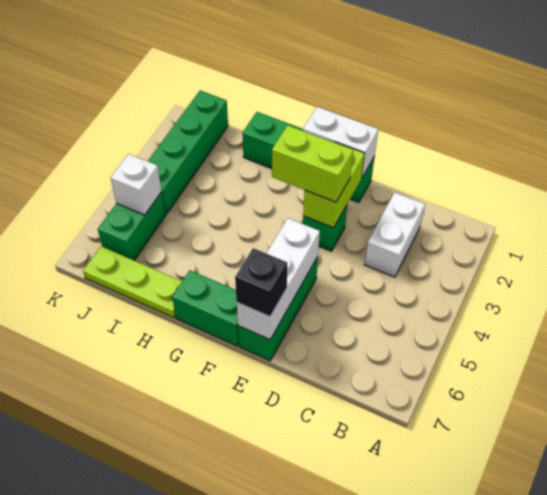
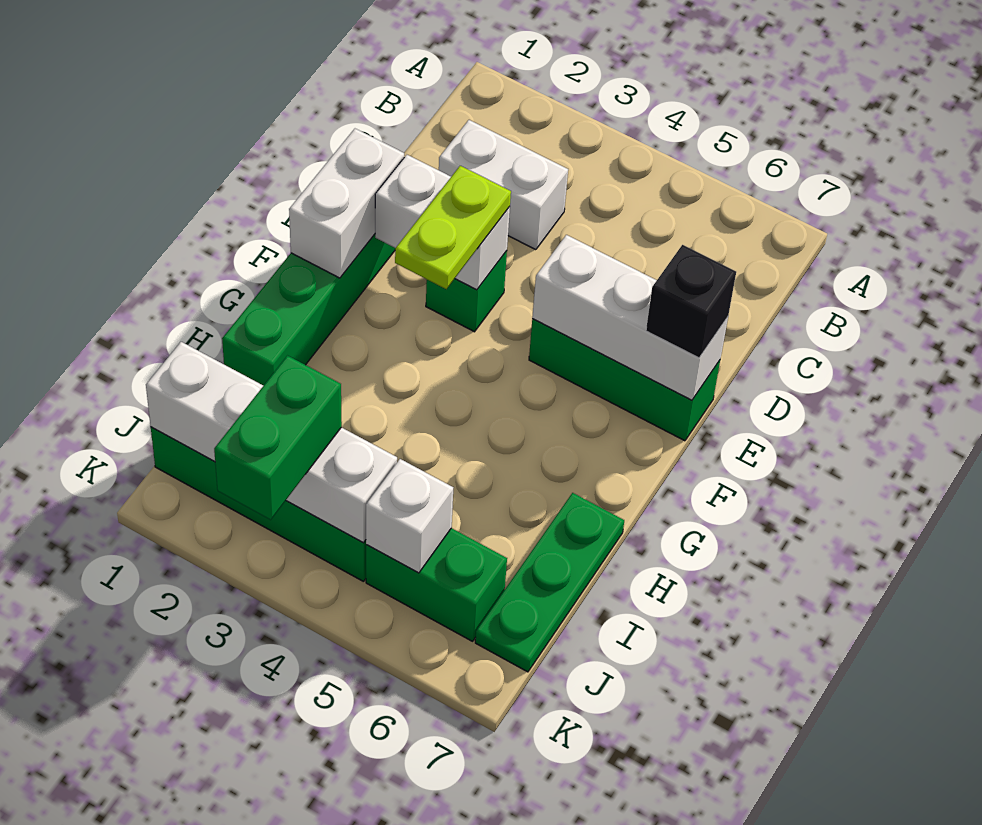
lime 1x2 brick [303,142,365,228] -> white 1x2 brick [375,155,510,290]
lime 1x2 brick [272,125,353,202] -> lime 1x2 plate [395,166,511,289]
green 1x2 brick [172,270,239,346] -> green 1x2 brick moved to [214,356,342,520]
lime 1x3 plate [83,246,182,318] -> green 1x3 plate [475,493,624,672]
none -> white 1x4 brick [146,342,397,543]

